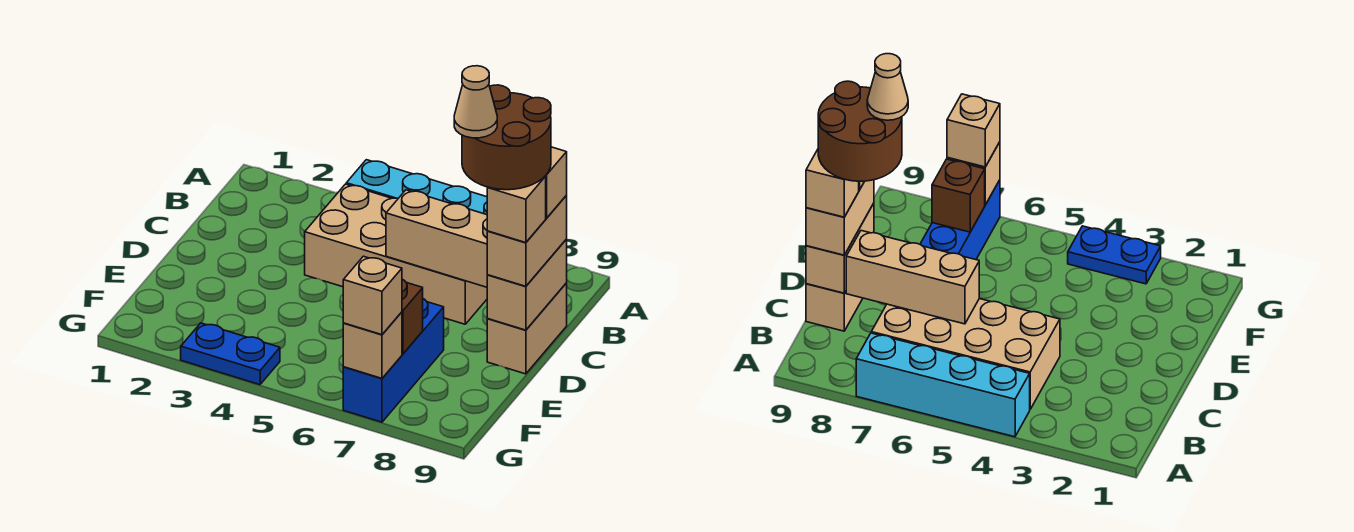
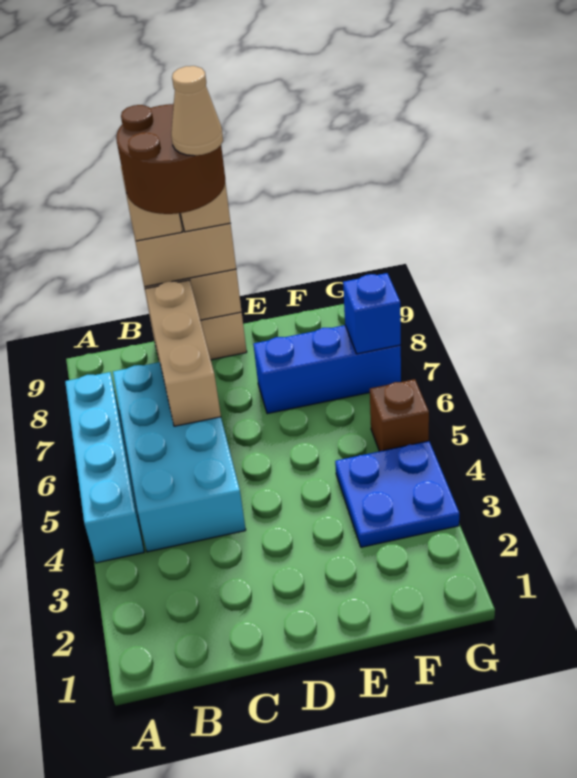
tan 2x4 brick [305,184,487,324] -> cyan 2x4 brick [113,362,246,552]
brown 1x1 brick [402,279,423,354] -> brown 1x1 brick moved to [370,379,429,451]
blue 1x2 plate [181,323,280,385] -> blue 2x2 plate [335,441,459,547]
tan 1x1 brick [343,312,402,378] -> blue 1x1 brick [343,273,401,354]
tan 1x1 brick [343,256,402,335] -> none

